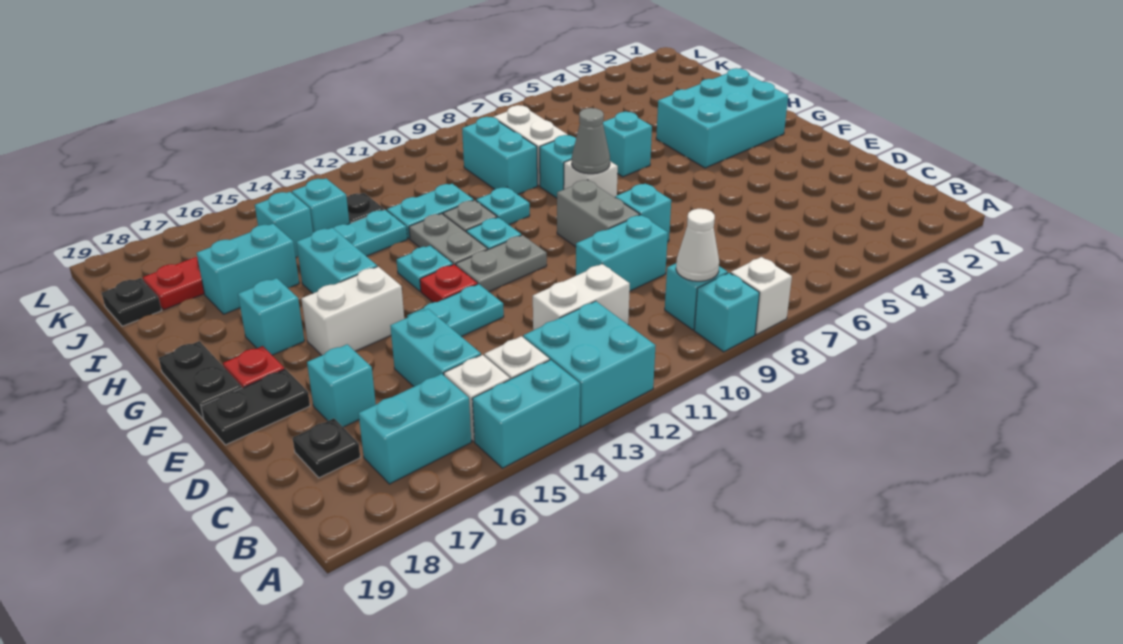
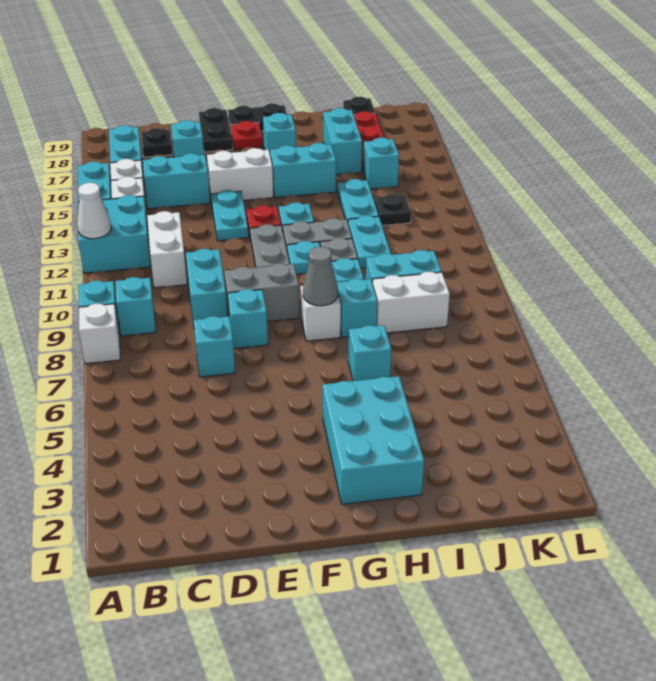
white 1x1 cone [676,209,719,281] -> white 1x1 cone moved to [77,183,111,239]
white 1x2 brick [301,267,404,355] -> white 1x2 brick turned to [207,148,273,202]
cyan 1x1 brick [292,178,350,233] -> cyan 1x1 brick moved to [194,316,235,377]

